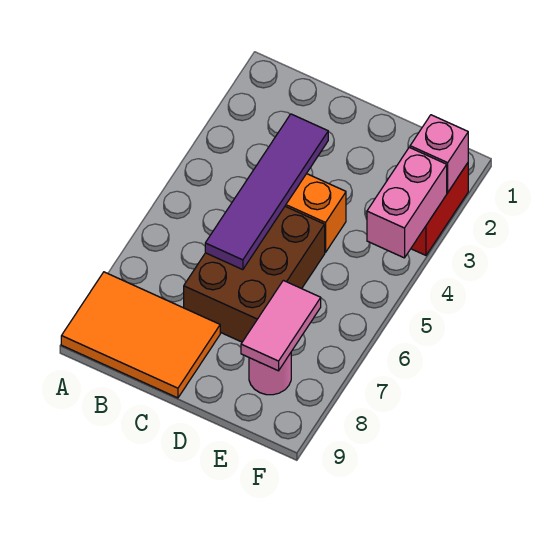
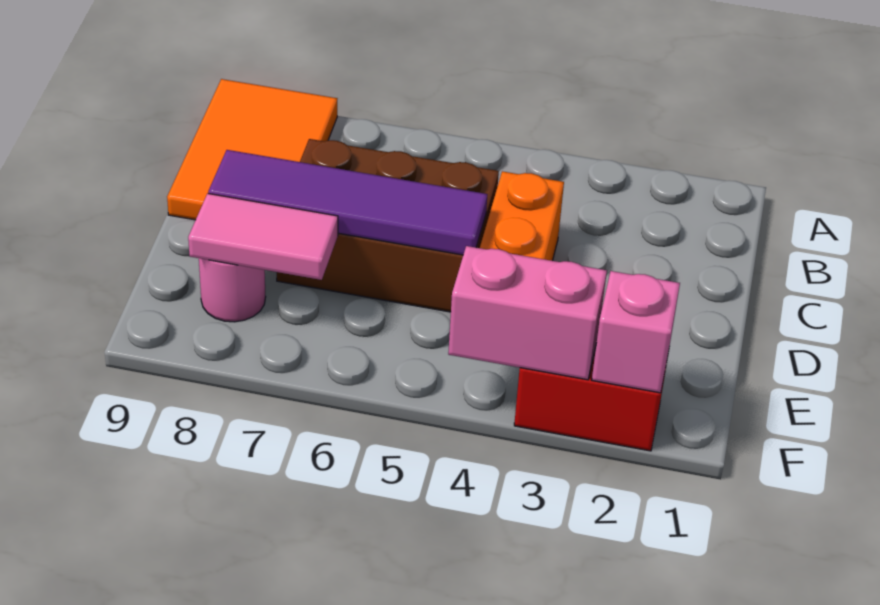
purple 1x4 tile [205,114,328,270] -> purple 1x4 tile moved to [208,150,488,255]

